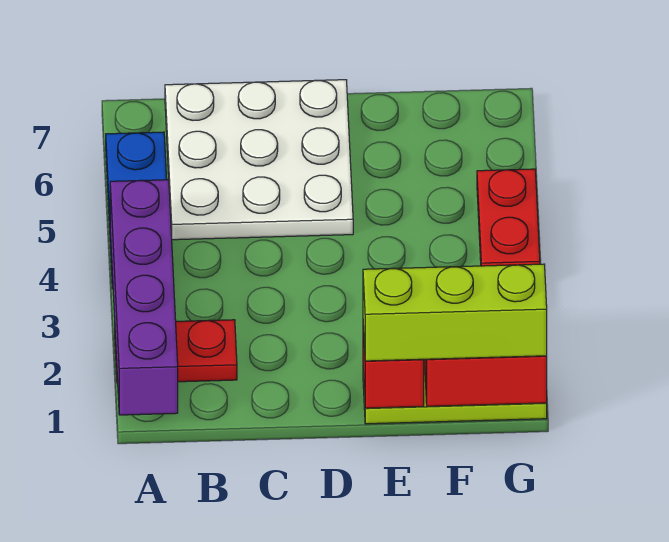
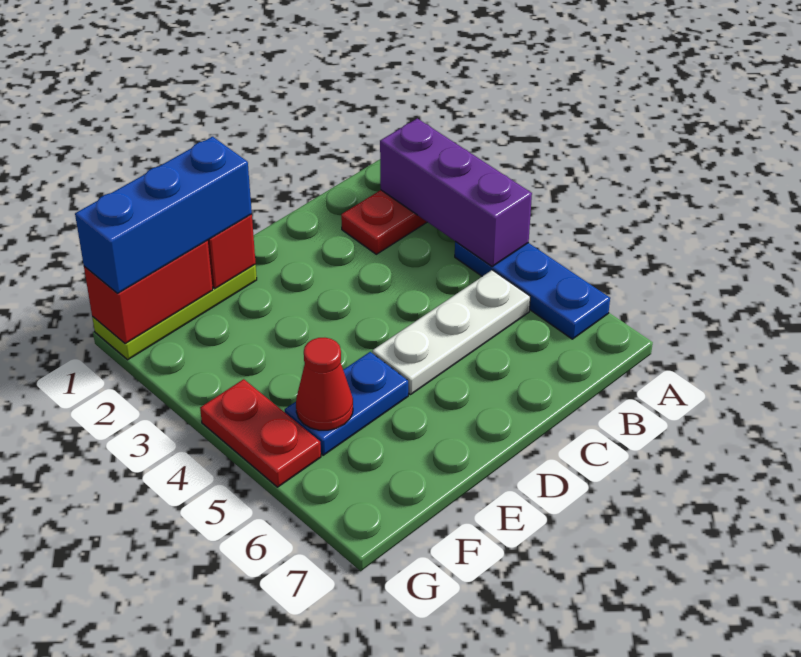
purple 1x4 brick [110,180,178,415] -> purple 1x3 brick [380,118,532,266]
white 3x3 plate [165,80,353,240] -> white 1x3 plate [372,270,530,395]
lime 1x3 brick [363,264,547,361] -> blue 1x3 brick [75,137,252,293]
none -> blue 1x2 plate [285,352,408,455]
none -> red 1x1 cone [296,338,353,430]

